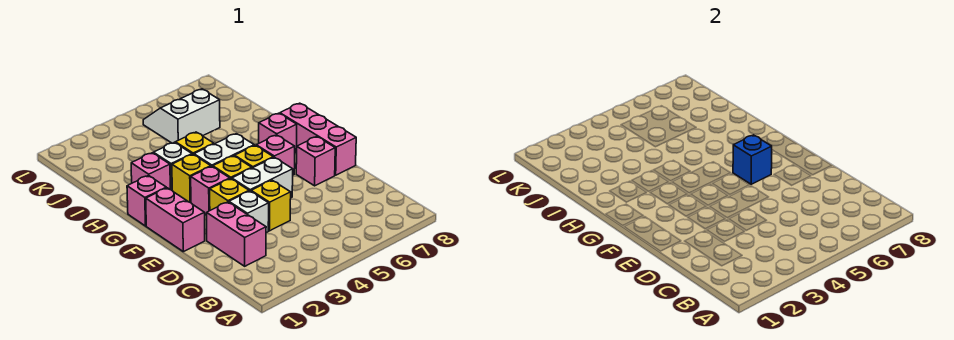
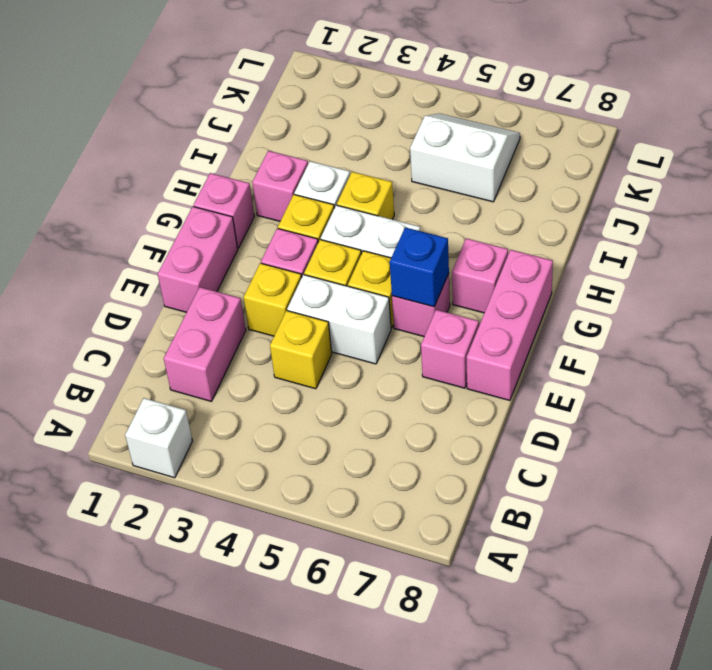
white 1x1 brick [229,191,269,233] -> white 1x1 brick moved to [125,398,192,478]

